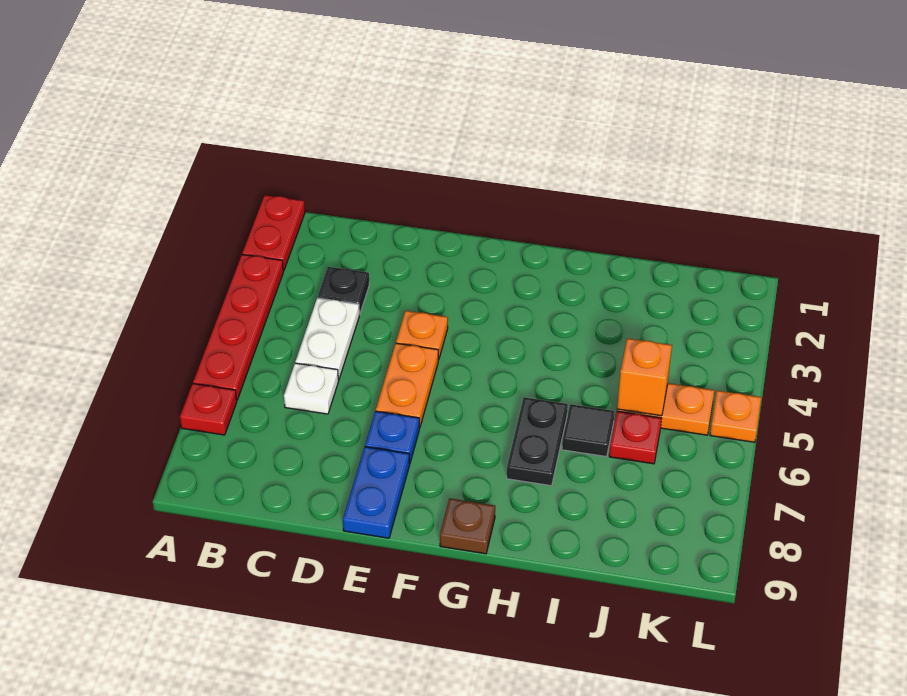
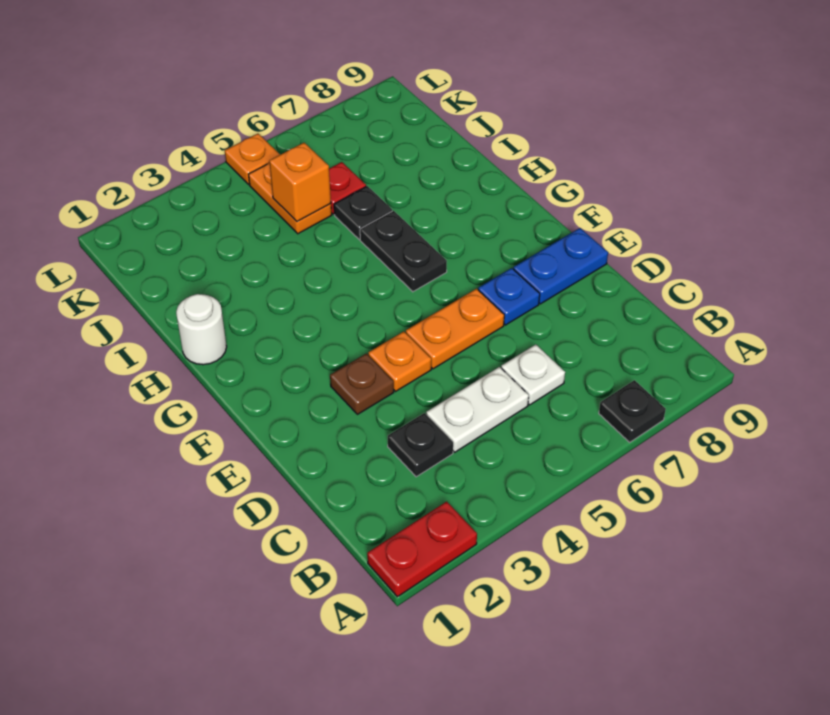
red 1x4 plate [193,255,283,400] -> none
red 1x1 plate [180,384,237,435] -> black 1x1 plate [599,380,666,442]
brown 1x1 plate [440,498,495,554] -> brown 1x1 plate moved to [330,354,394,414]
none -> white 1x1 round brick [176,294,227,365]
black 1x2 plate [507,397,568,486] -> black 1x2 plate turned to [360,211,447,292]
black 1x1 tile [562,404,614,457] -> black 1x1 plate [334,186,392,240]

